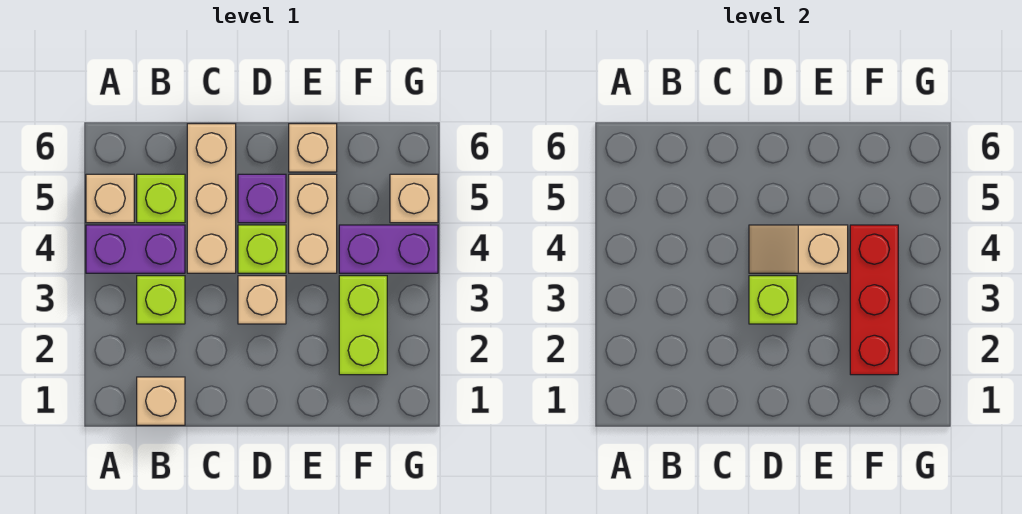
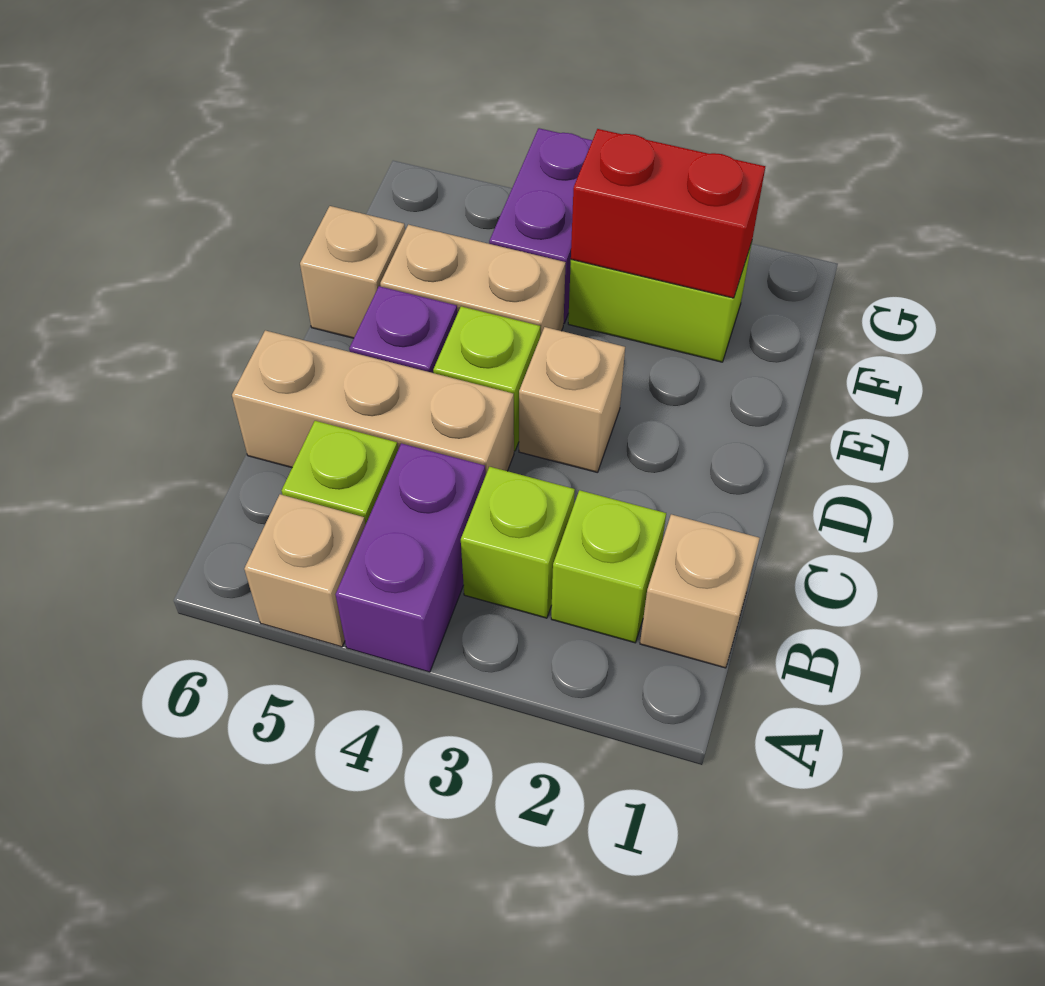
lime 1x1 brick [749,276,797,324] -> lime 1x1 brick moved to [551,490,666,643]
tan 1x2 slope [749,225,848,273] -> none
red 1x3 brick [850,225,898,375] -> red 1x2 brick [571,129,765,298]
tan 1x1 brick [390,174,438,223] -> none

